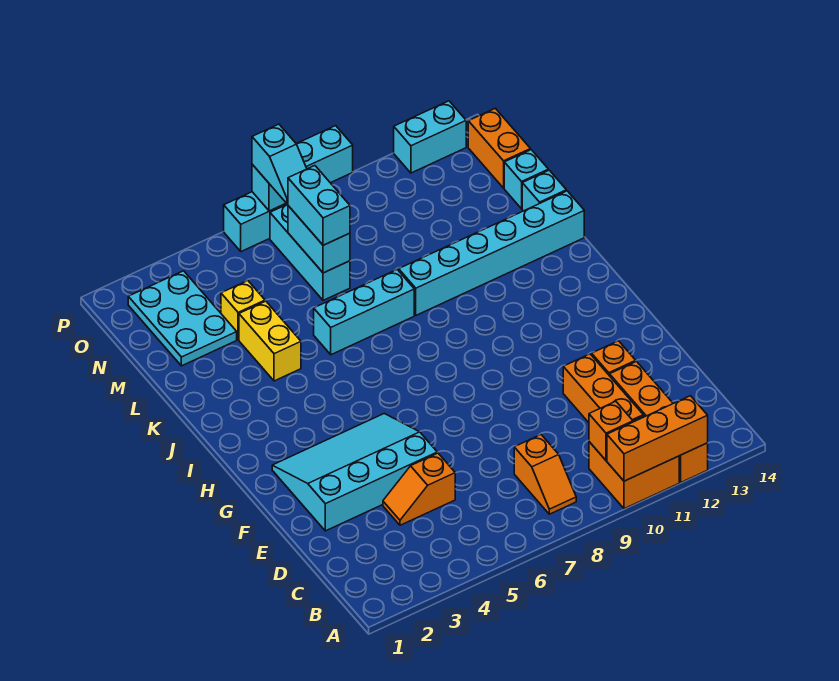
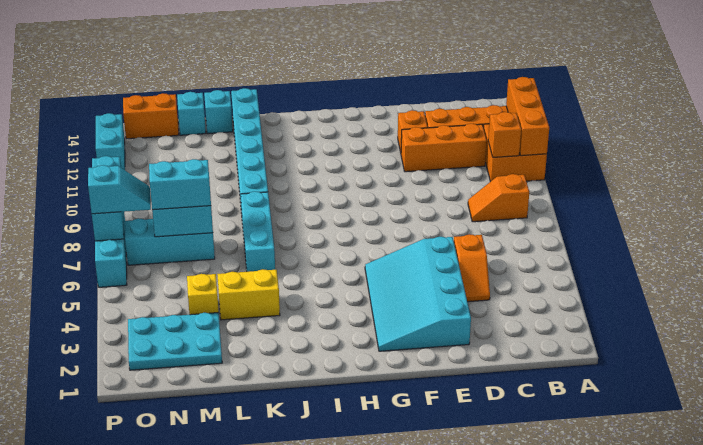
orange 1x2 slope [514,435,576,514] -> orange 1x2 slope turned to [468,174,529,222]

